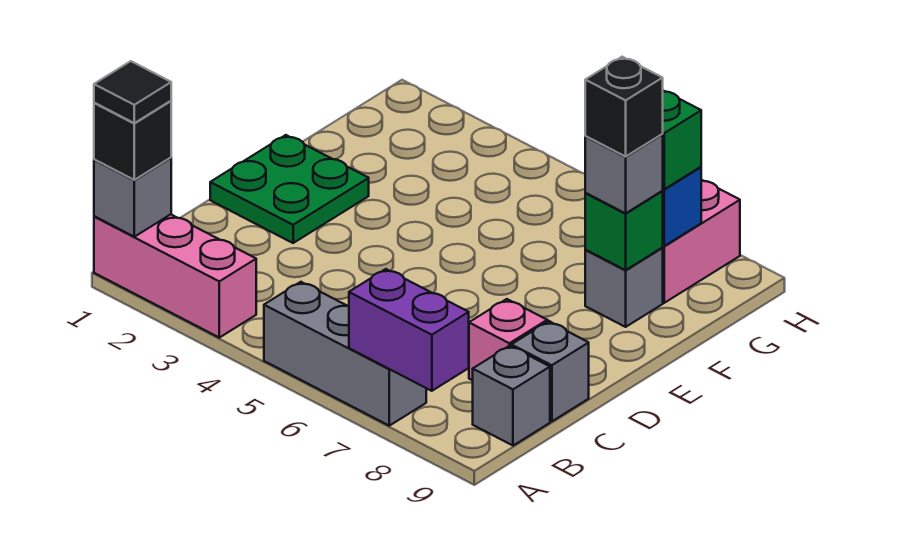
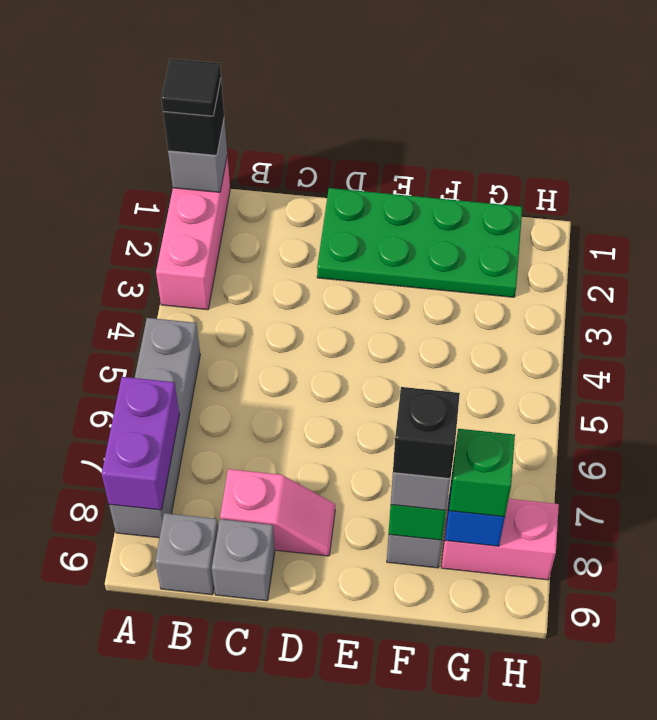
grey 1x3 brick [264,282,426,426] -> grey 1x4 brick [109,318,200,538]
green 2x2 plate [210,135,369,243] -> green 2x4 plate [317,188,522,297]

